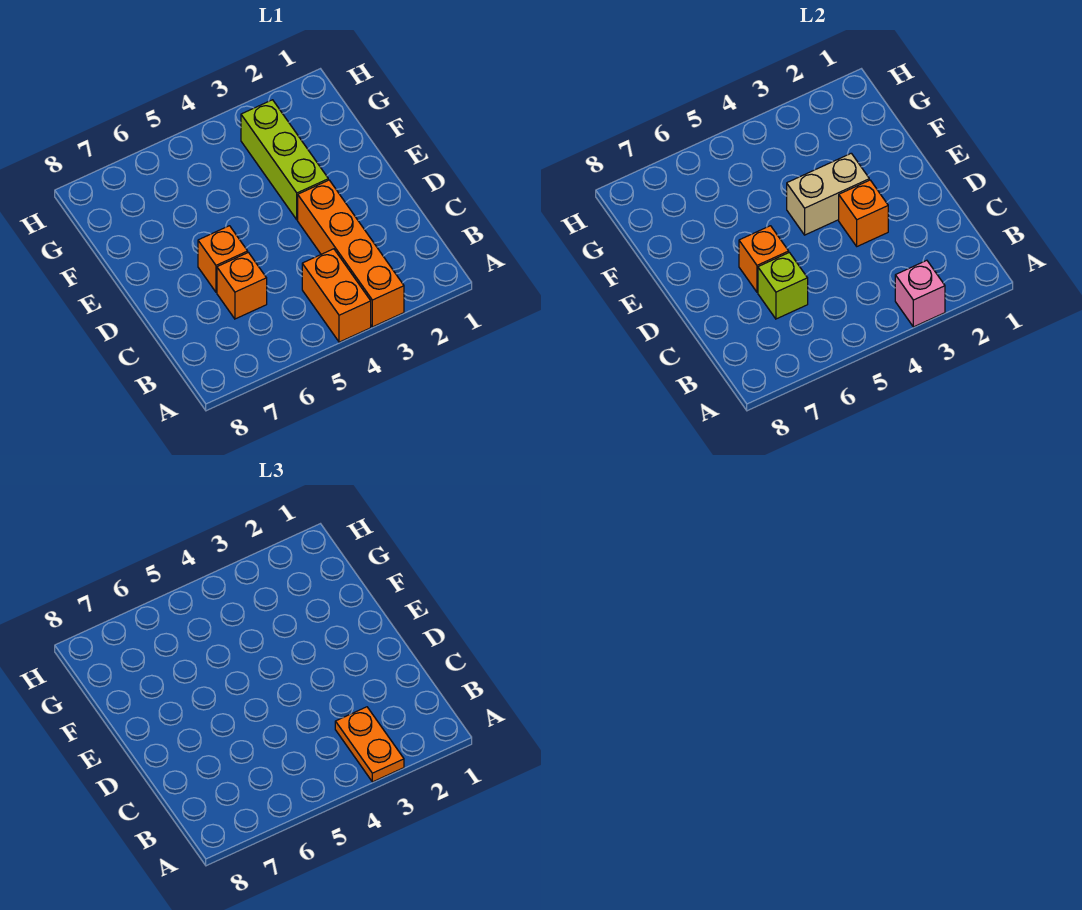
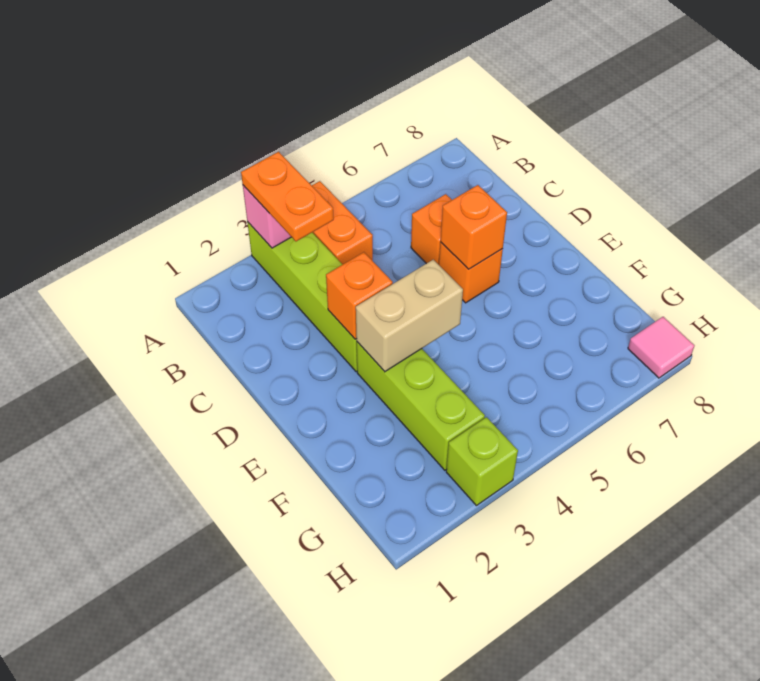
orange 1x4 brick [298,180,404,327] -> lime 1x4 brick [247,222,357,372]
lime 1x1 brick [758,252,808,319] -> lime 1x1 brick moved to [446,417,518,506]
none -> pink 1x1 tile [628,317,694,378]

